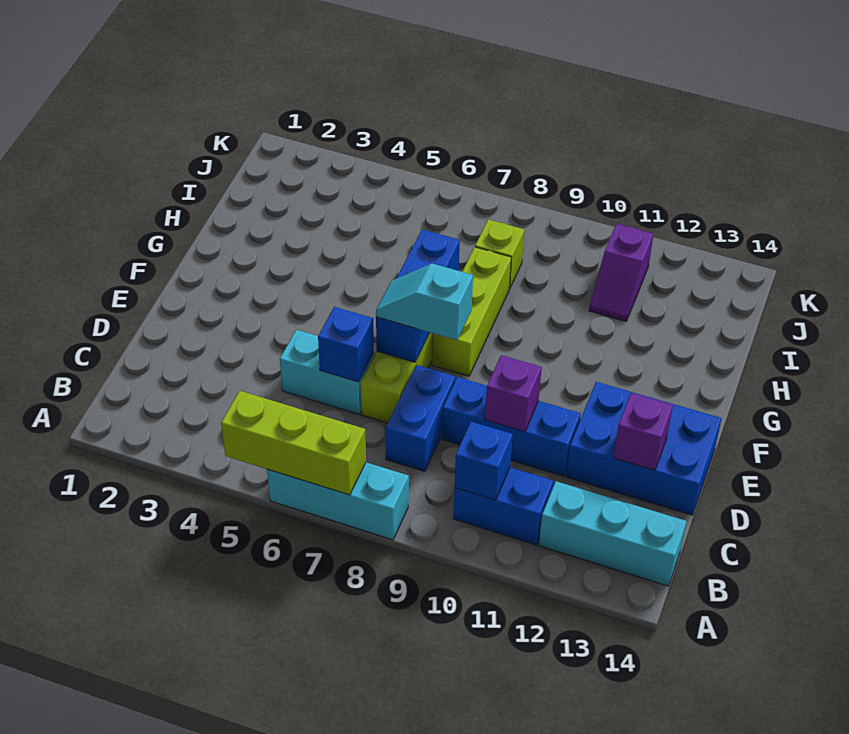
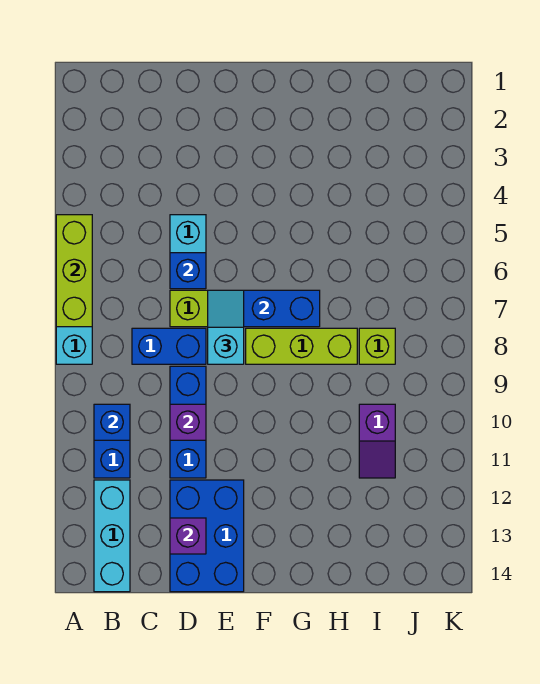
purple 1x2 slope [589,224,654,321] -> purple 1x2 slope turned to [359,404,395,478]

